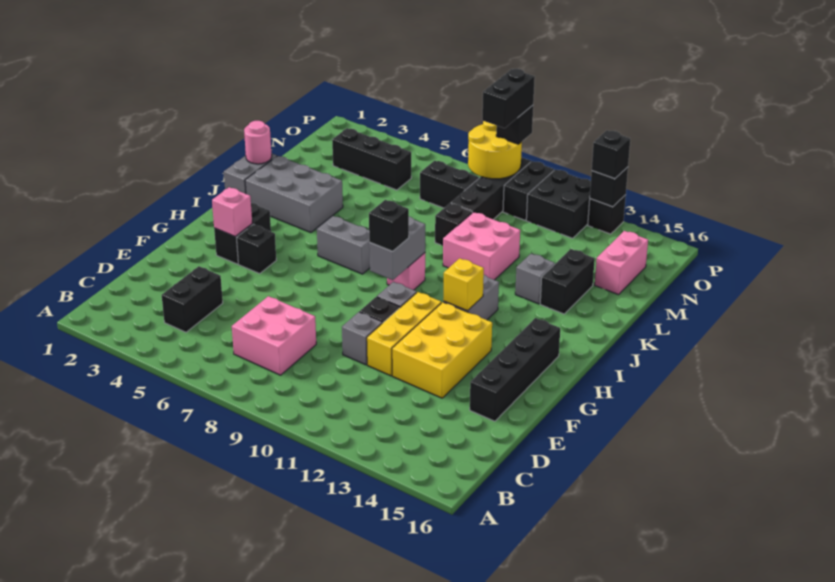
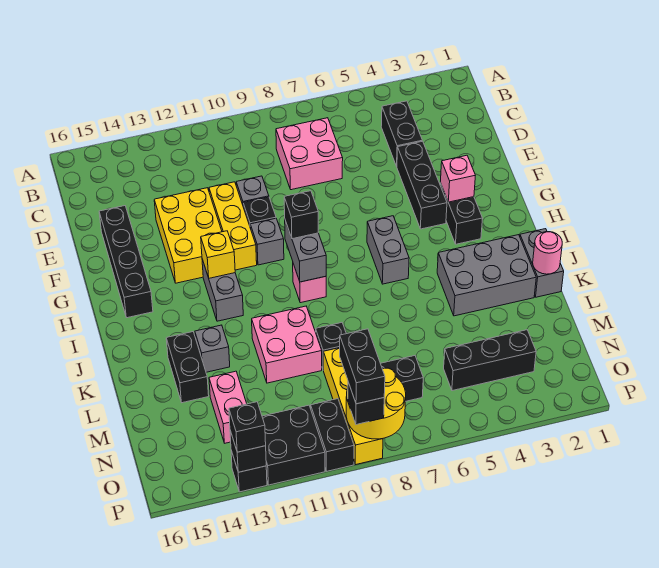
black 1x1 brick [236,225,276,274] -> black 1x3 brick [397,141,447,229]
grey 1x2 brick [317,216,370,274] -> grey 1x2 brick turned to [367,216,409,284]
black 1x4 brick [451,157,531,219] -> yellow 1x4 brick [323,348,383,465]
pink 1x2 brick [595,231,648,295] -> pink 1x2 brick moved to [209,371,247,443]

